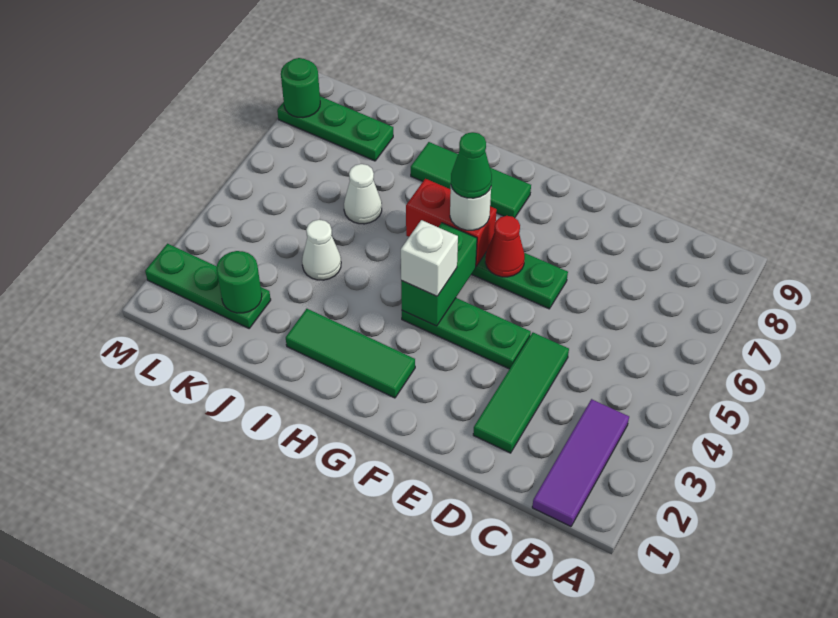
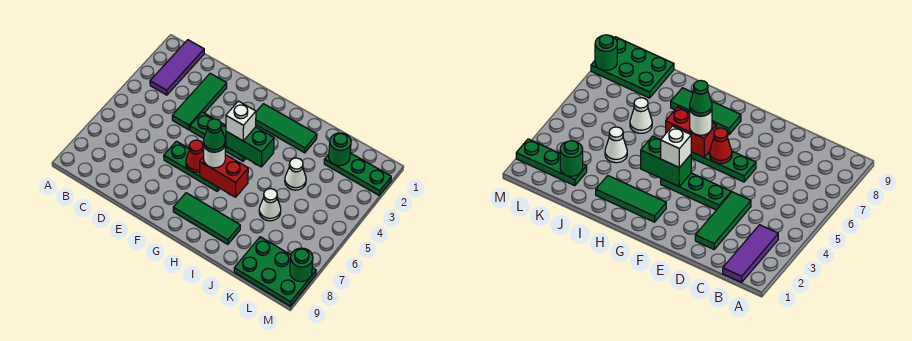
green 1x2 brick [401,223,477,326] -> green 1x2 brick turned to [226,127,274,167]
green 1x3 plate [277,96,393,161] -> green 2x3 plate [234,237,316,306]

